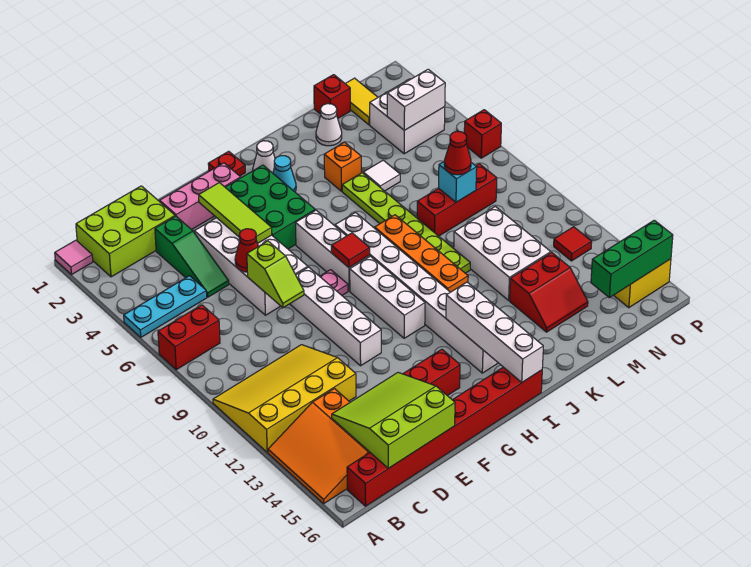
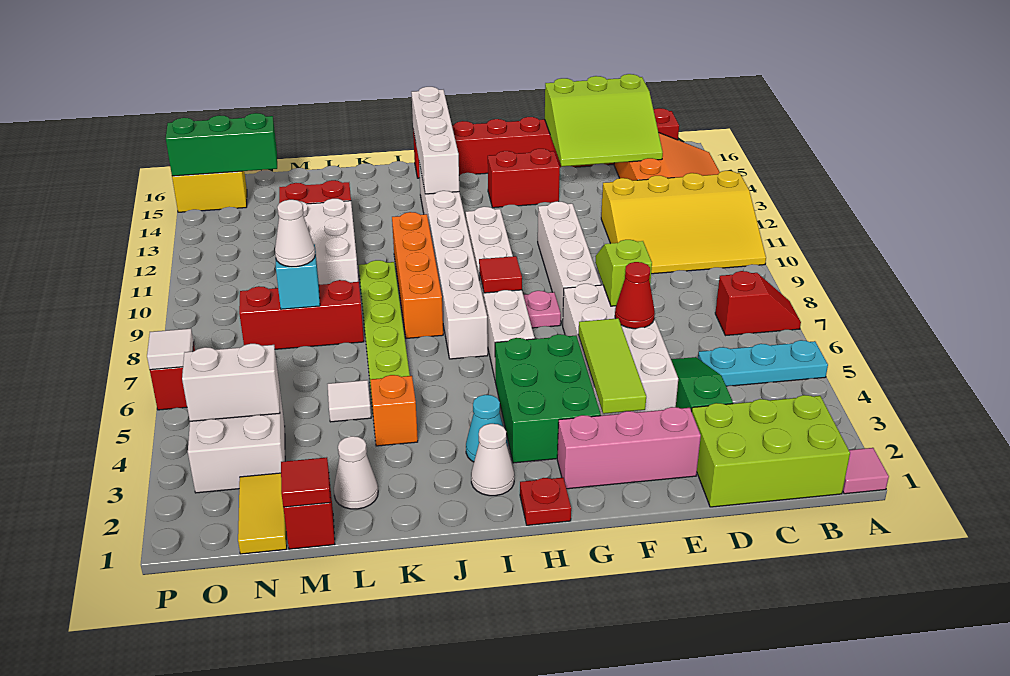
red 1x2 brick [158,305,220,370] -> red 1x2 slope [715,271,801,336]
red 1x1 cone [444,131,471,175] -> white 1x1 cone [275,200,315,267]
red 1x1 tile [554,227,592,261] -> red 1x1 tile moved to [281,457,330,507]
none -> white 1x1 tile [147,329,193,370]

